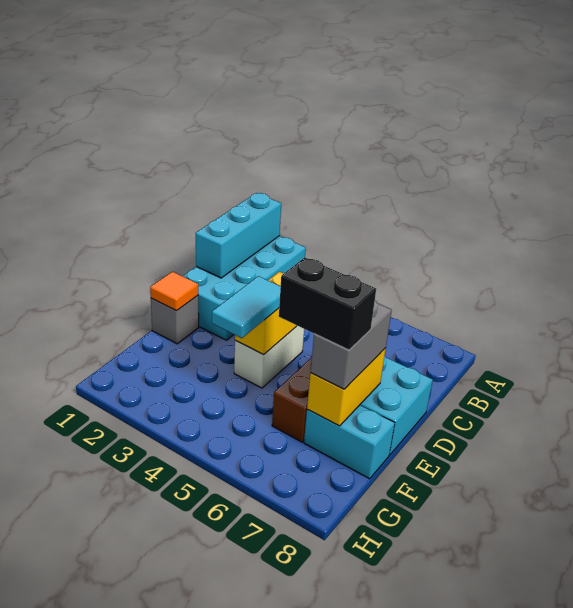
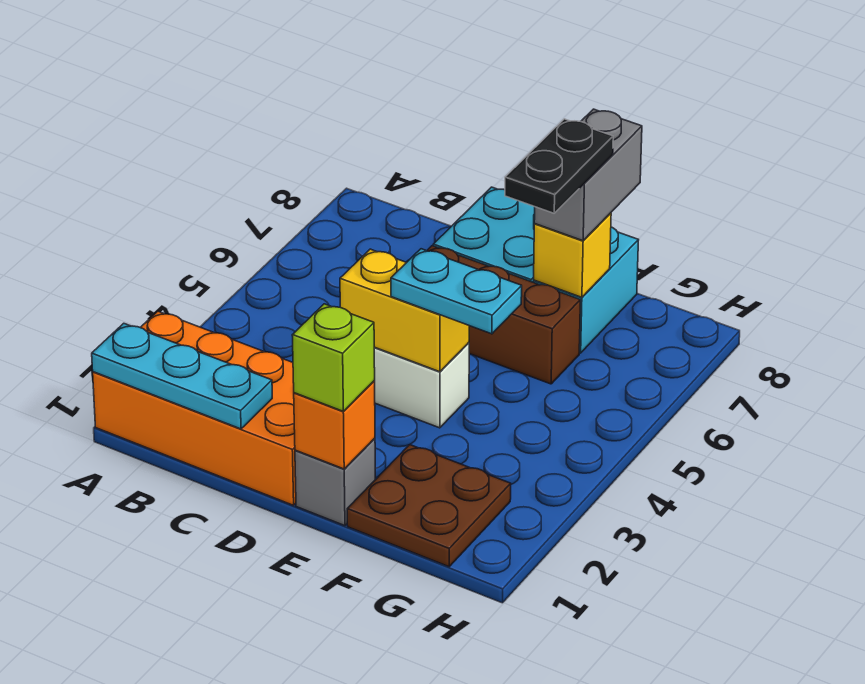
cyan 2x4 brick [183,236,306,340] -> orange 2x4 brick [93,311,296,505]
cyan 1x3 brick [196,193,281,278] -> cyan 1x3 plate [92,323,272,429]
orange 1x1 tile [150,272,198,311] -> orange 1x1 brick [294,381,375,469]
none -> lime 1x1 brick [292,304,375,411]
cyan 1x2 tile [212,276,281,338] -> cyan 1x2 plate [391,249,522,334]
yellow 1x2 brick [307,348,386,426] -> yellow 1x1 brick [534,213,611,297]
grey 1x2 brick [310,301,392,389] -> grey 1x2 brick turned to [534,109,642,241]
none -> brown 2x2 plate [347,445,511,567]
black 1x2 brick [279,257,376,350] -> black 1x2 plate [505,119,613,213]

